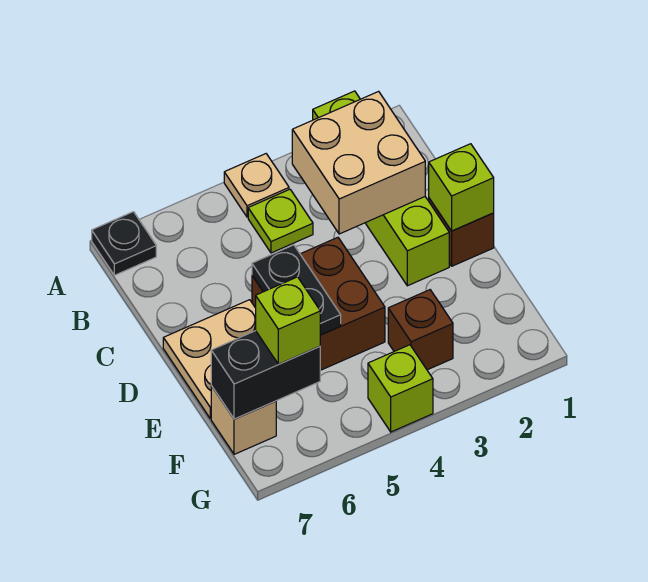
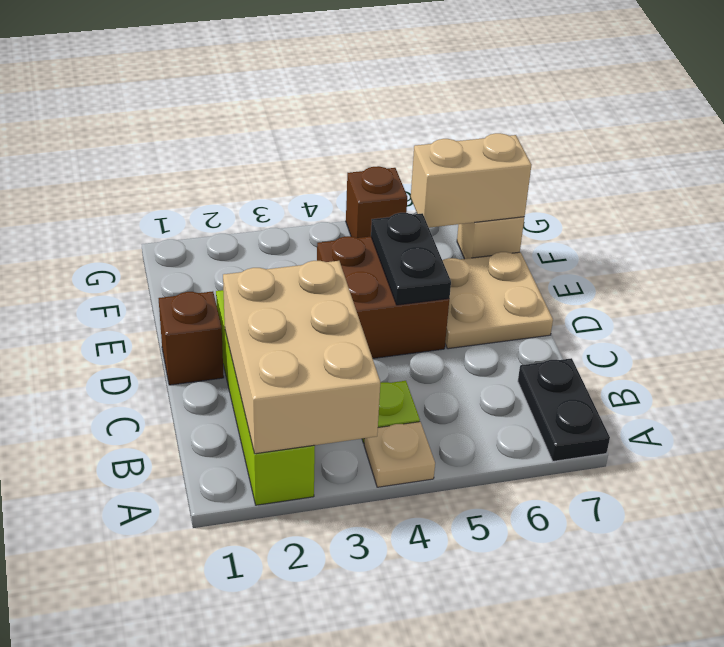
black 1x1 plate [92,212,156,275] -> black 1x2 plate [518,358,610,461]
tan 2x2 brick [292,91,425,234] -> tan 2x3 brick [223,261,380,454]
lime 1x1 brick [429,144,494,231] -> none
brown 1x1 brick [388,290,453,370] -> brown 1x1 brick moved to [346,166,407,238]
black 1x2 brick [211,331,320,419] -> tan 1x2 brick [411,133,531,228]
lime 1x1 brick [256,277,320,364] -> none
lime 1x1 brick [368,345,433,432] -> none

